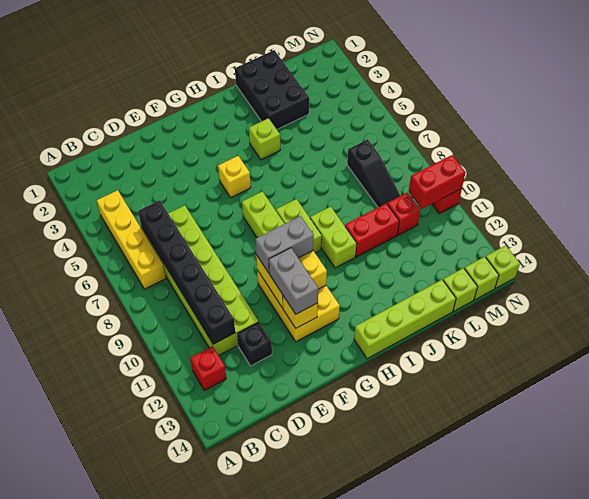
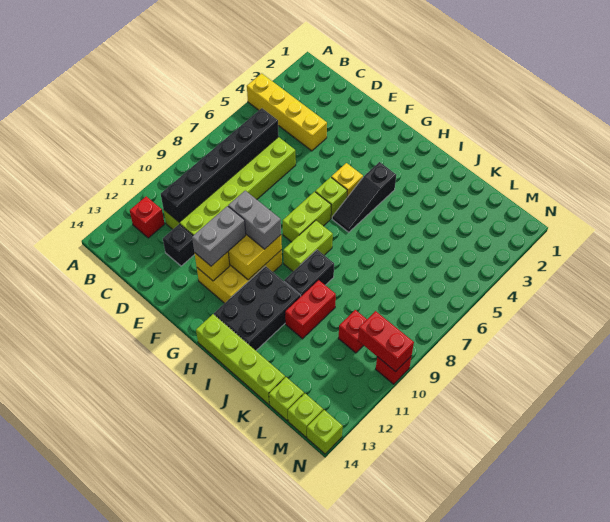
yellow 1x4 brick [97,190,166,289] -> yellow 1x4 brick turned to [247,73,327,151]
lime 1x1 brick [249,118,280,160] -> lime 1x1 brick moved to [315,177,347,218]
lime 1x2 brick [310,207,357,268] -> black 1x2 brick [284,250,334,296]
black 2x3 brick [235,50,309,129] -> black 2x3 brick moved to [214,266,301,350]
red 1x2 brick [345,203,399,257] -> red 1x2 brick turned to [285,280,336,339]
black 1x3 slope [347,139,400,207] -> black 1x3 slope moved to [332,162,396,232]

